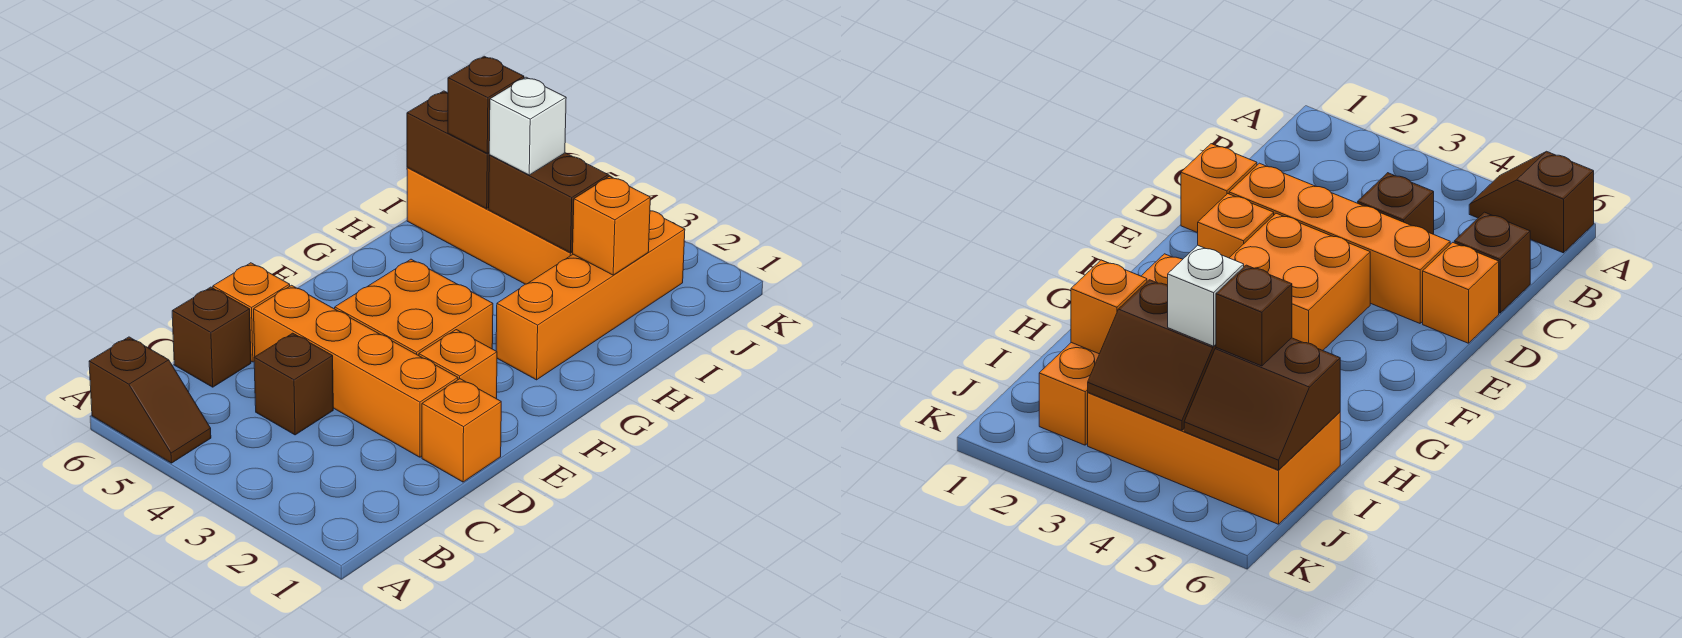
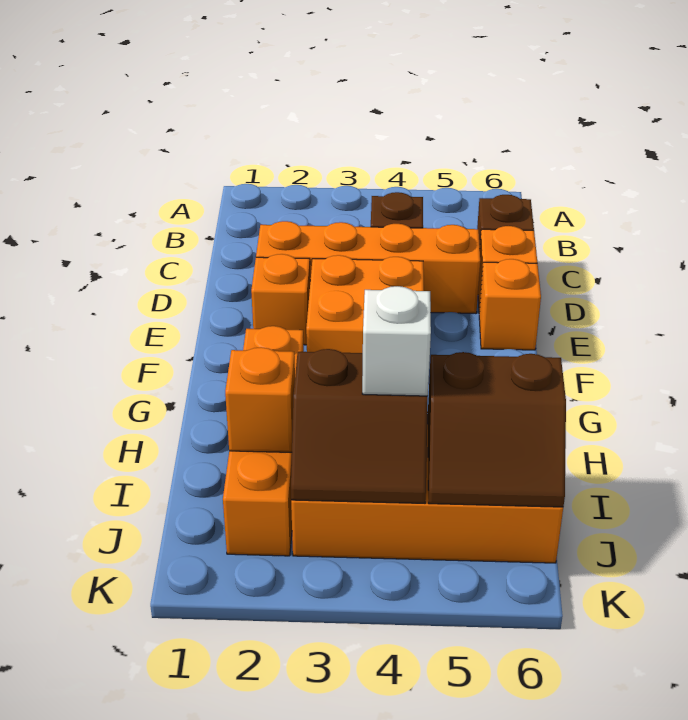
brown 1x2 slope [89,337,211,463] -> none
orange 1x1 brick [422,379,501,482] -> orange 1x1 brick moved to [479,259,541,350]
brown 1x1 brick [448,56,524,153] -> none

